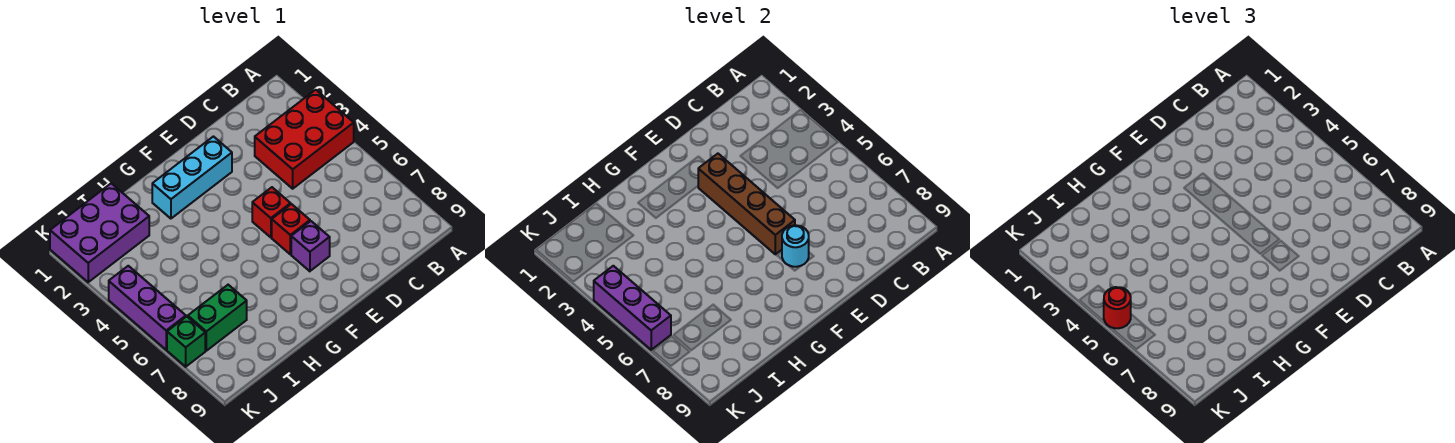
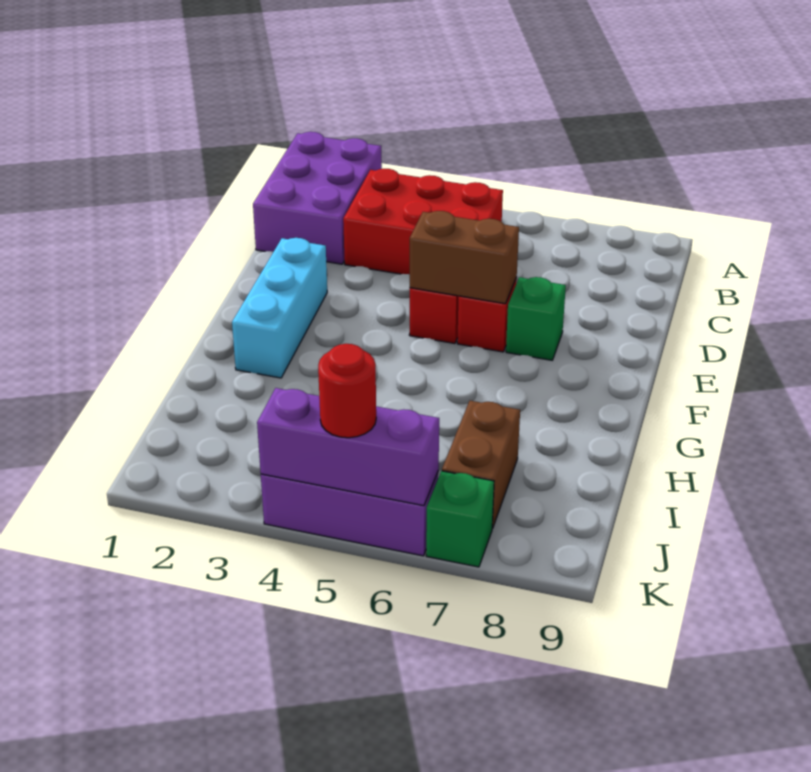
red 2x3 brick [255,90,354,189] -> red 2x3 brick turned to [343,169,503,274]
brown 1x4 brick [698,154,795,254] -> brown 1x2 brick [410,211,519,304]
purple 1x1 brick [291,221,330,271] -> green 1x1 brick [506,277,566,360]
cyan 1x1 round brick [782,225,809,267] -> none
purple 2x3 brick [50,183,149,282] -> purple 2x3 brick moved to [253,132,382,264]
green 1x2 brick [188,285,247,351] -> brown 1x2 brick [442,401,520,528]

